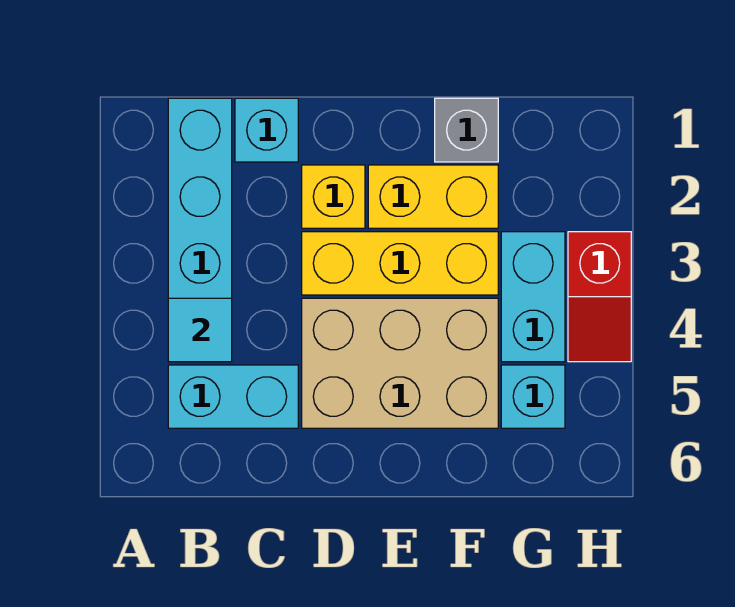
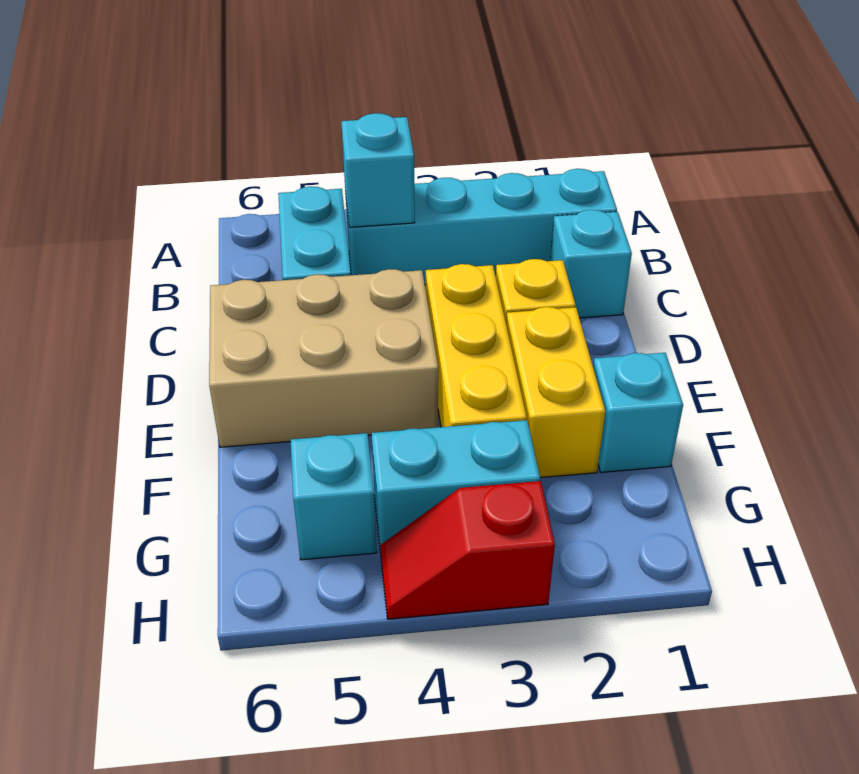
cyan 1x1 tile [168,298,232,362] -> cyan 1x1 brick [341,113,415,227]
tan 2x3 brick [302,298,498,428] -> tan 2x3 brick turned to [209,269,438,447]
grey 1x1 brick [435,98,498,162] -> cyan 1x1 brick [593,353,683,472]

